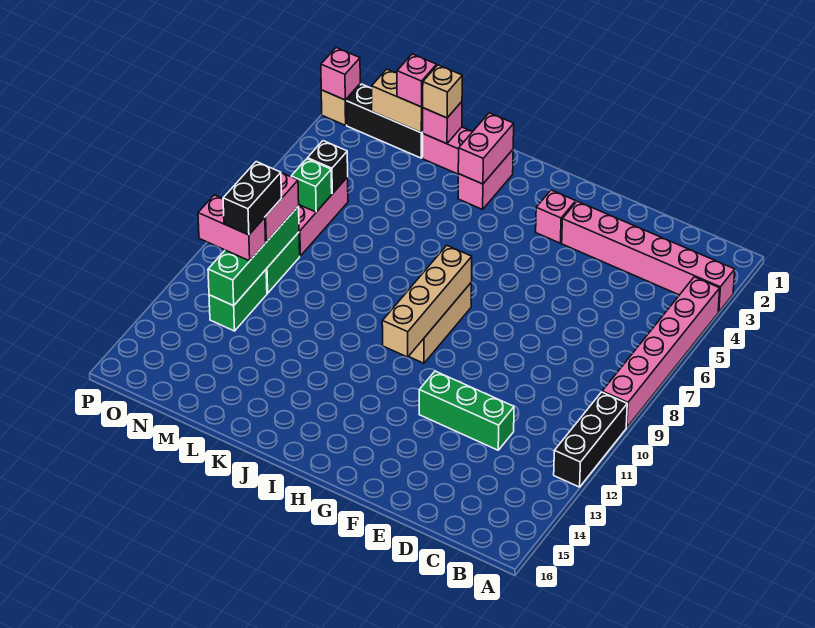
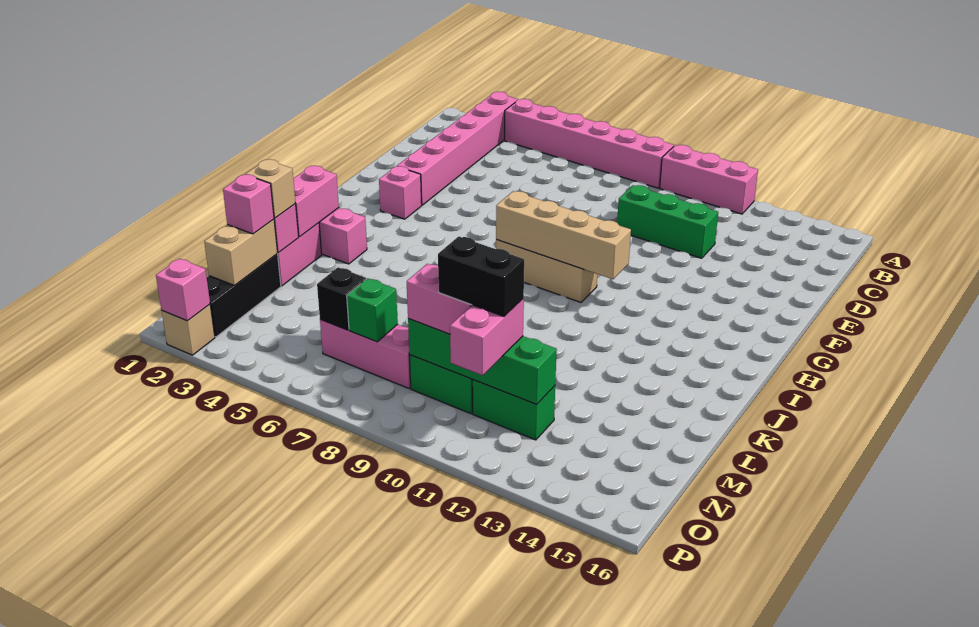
black 1x3 brick [554,392,627,487] -> pink 1x3 brick [660,145,758,214]
green 1x3 brick [419,371,514,450] -> green 1x3 brick turned to [617,185,718,258]
pink 1x2 brick [458,113,514,184] -> pink 1x2 brick turned to [293,166,339,237]

